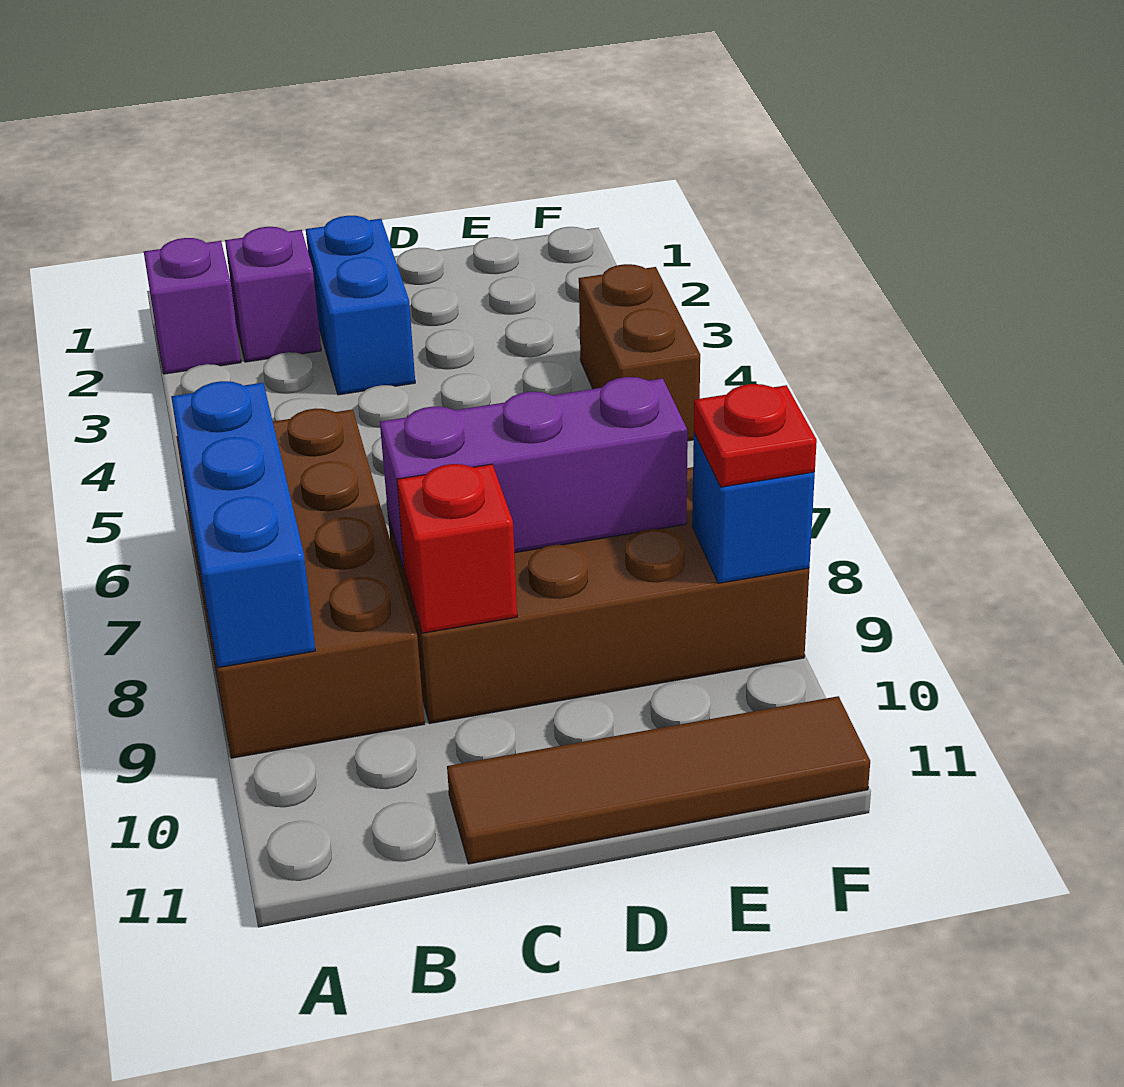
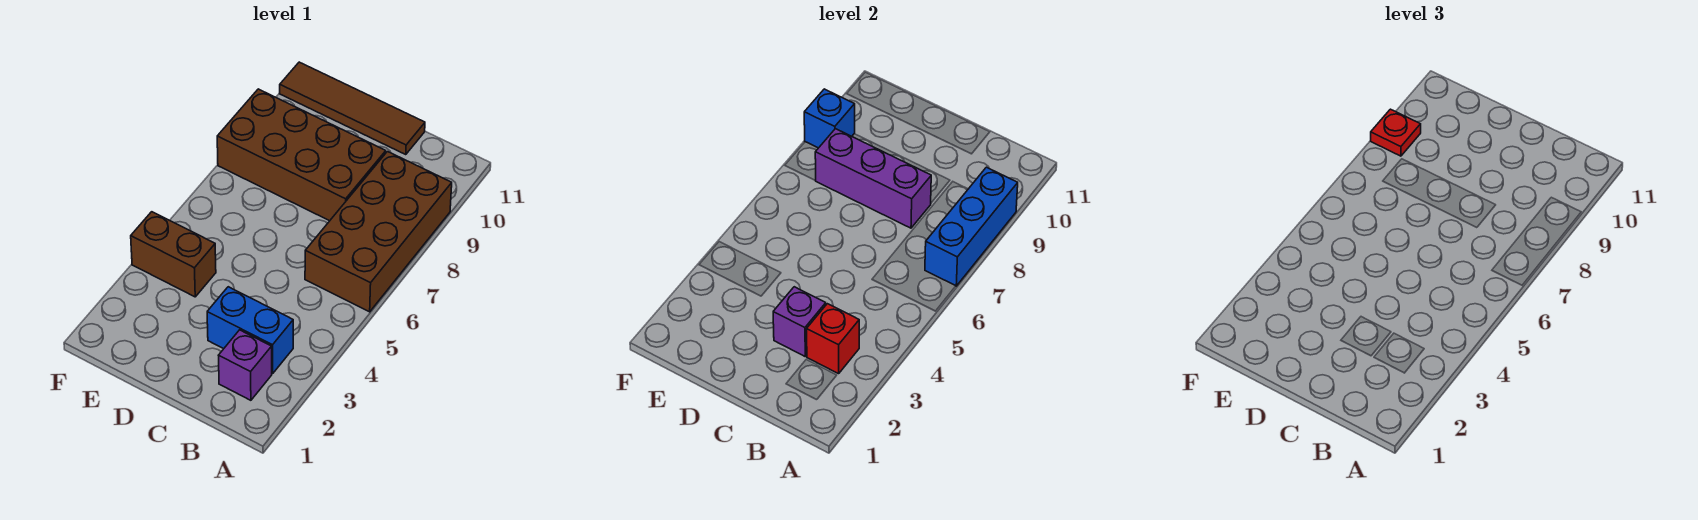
purple 1x1 brick [144,238,241,374] -> purple 1x1 brick moved to [773,287,826,356]
blue 1x2 brick [306,216,415,395] -> blue 1x2 brick turned to [207,287,293,374]
red 1x1 brick [397,464,517,633] -> red 1x1 brick moved to [807,304,859,374]
brown 1x2 brick [579,264,700,441] -> brown 1x2 brick turned to [131,212,216,297]

